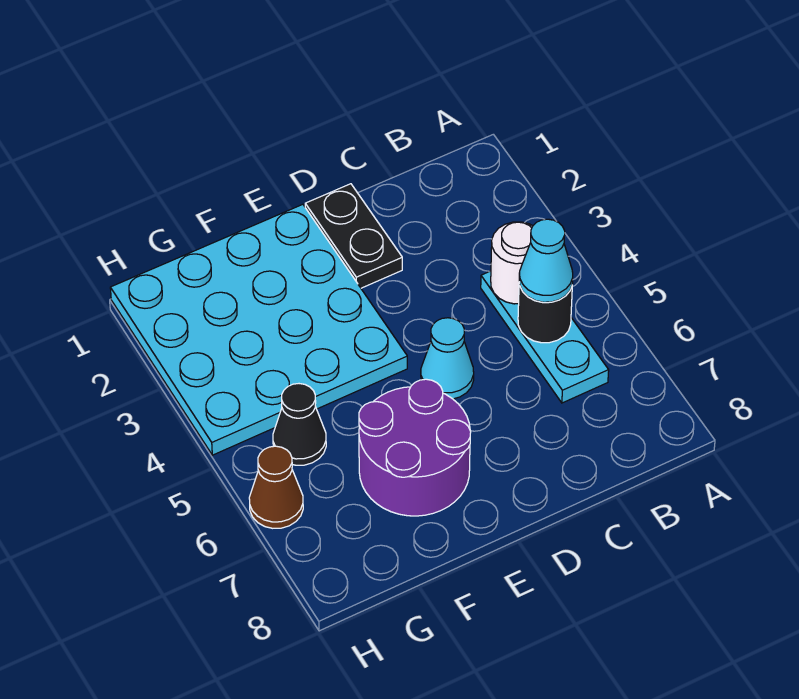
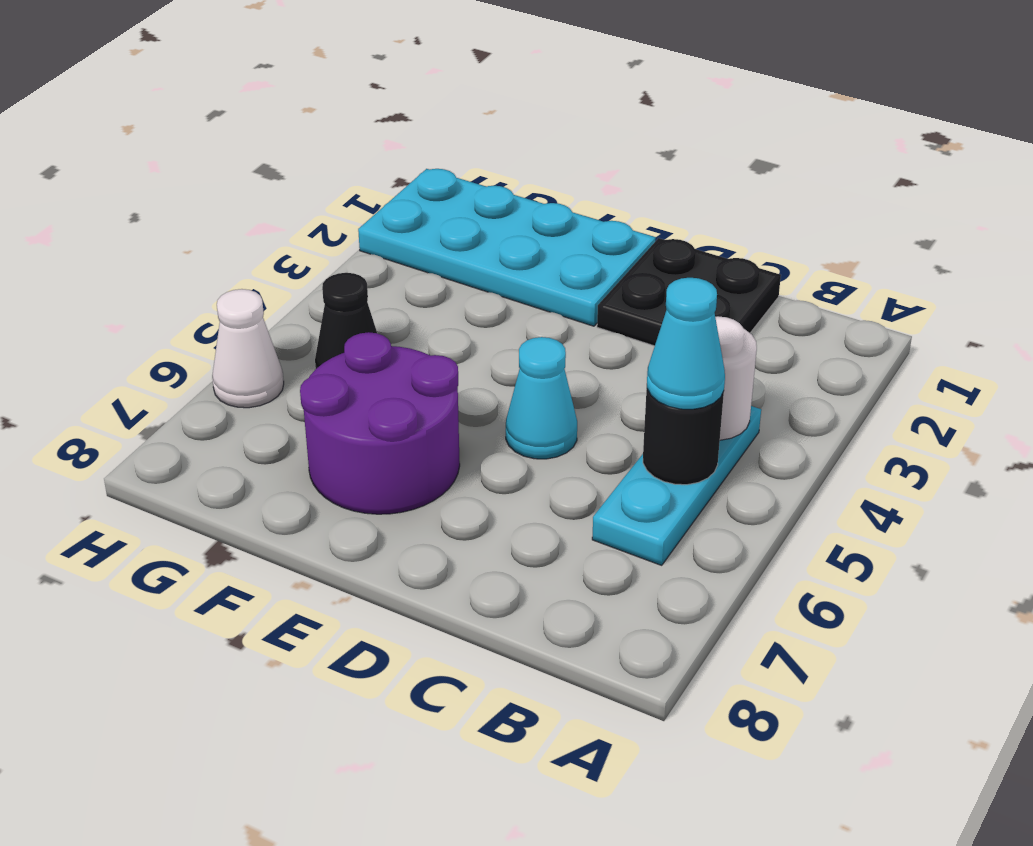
black 1x2 plate [305,184,402,288] -> black 2x2 plate [597,238,781,346]
cyan 4x4 plate [110,204,407,455] -> cyan 2x4 plate [358,169,656,326]
brown 1x1 cone [249,446,303,528] -> white 1x1 cone [212,289,284,408]

